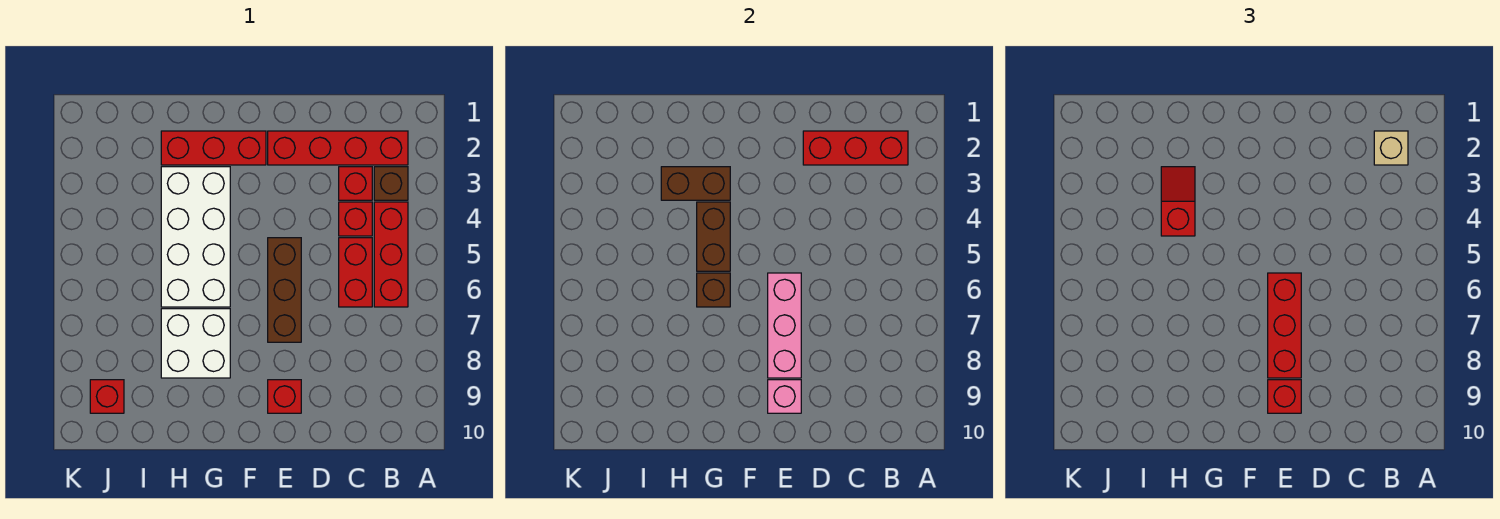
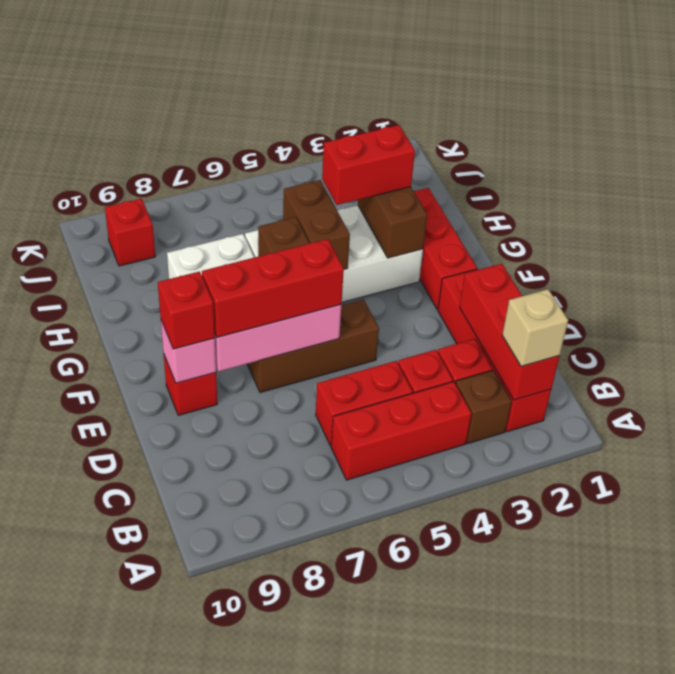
brown 1x2 brick [697,202,730,271] -> brown 1x2 brick turned to [283,180,350,269]
red 1x2 slope [1161,167,1195,236] -> red 1x2 brick [322,125,415,205]

